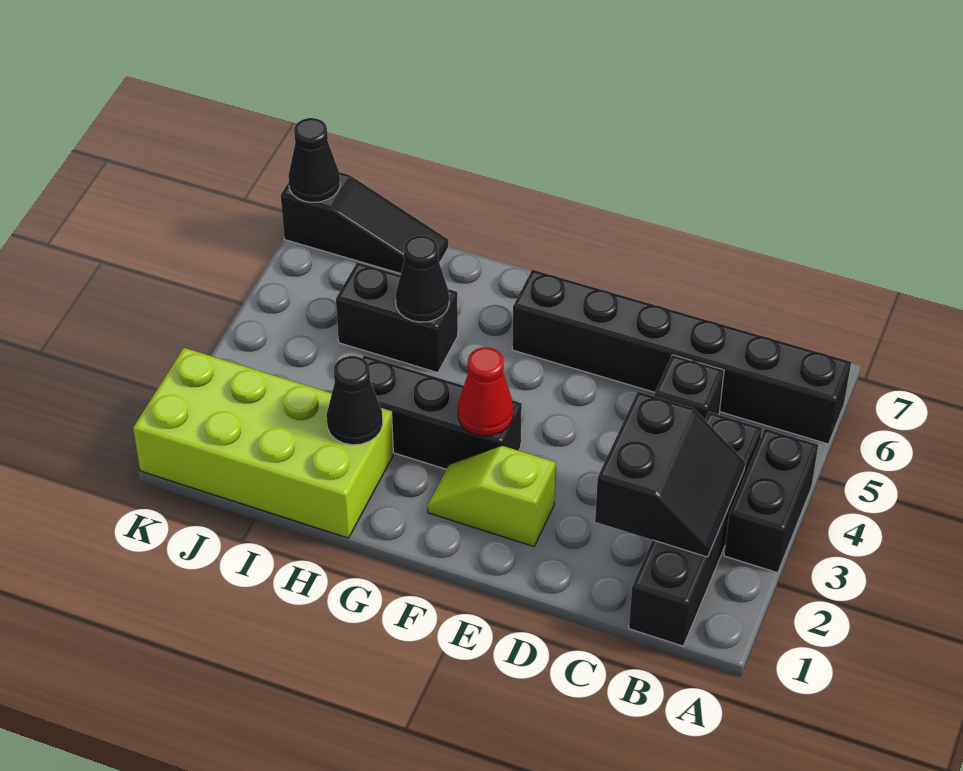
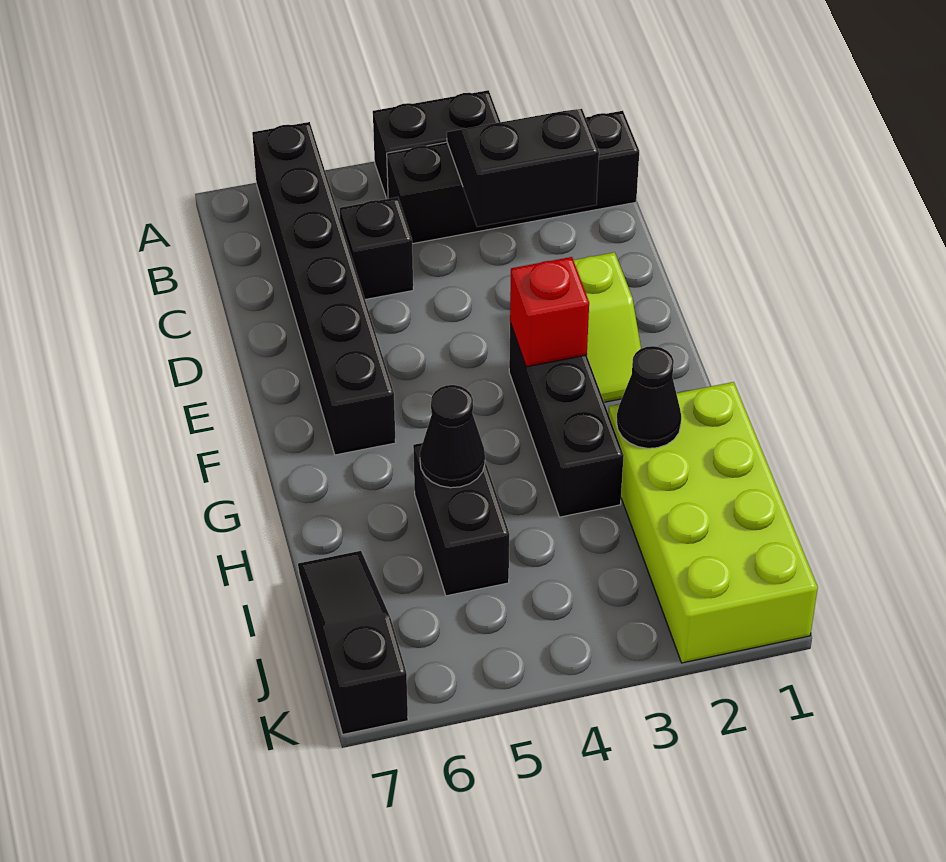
red 1x1 cone [458,347,514,436] -> red 1x1 brick [510,257,589,367]
black 1x1 cone [288,118,340,202] -> none

